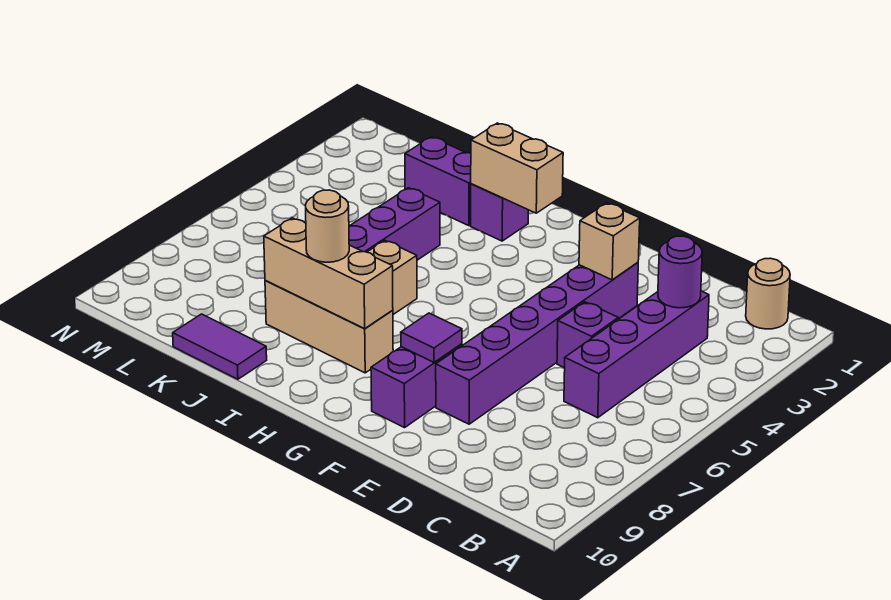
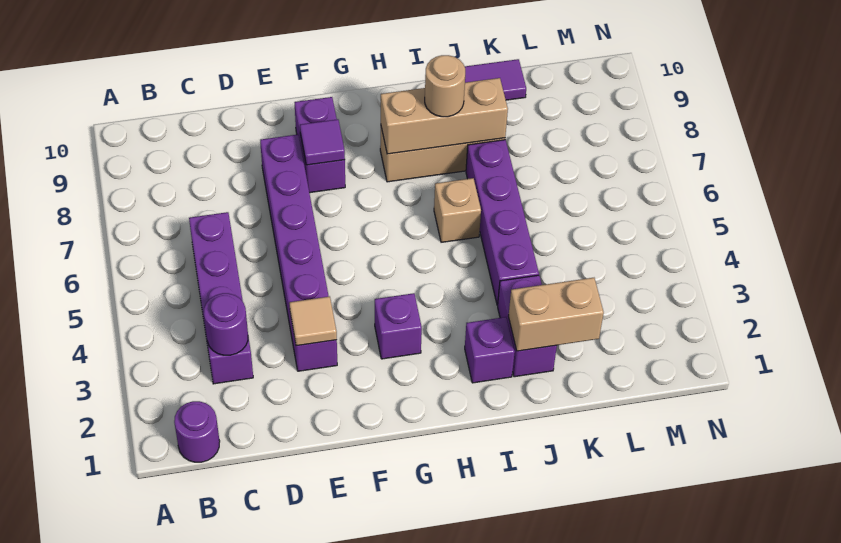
tan 1x1 round brick [746,258,790,329] -> purple 1x1 round brick [174,401,220,462]
purple 1x1 brick [557,302,618,368] -> purple 1x1 brick moved to [375,293,422,359]
tan 1x1 brick [579,203,640,280] -> tan 1x1 tile [290,296,337,346]
tan 1x2 brick [471,123,563,213] -> tan 1x2 brick moved to [508,278,604,351]
purple 1x2 brick [405,137,471,226] -> purple 1x2 brick turned to [498,275,557,377]

